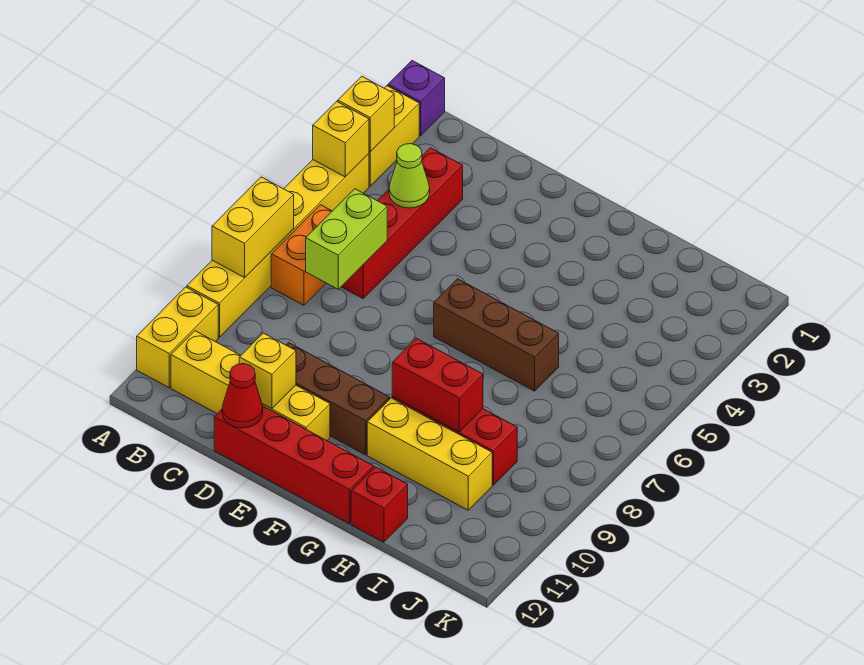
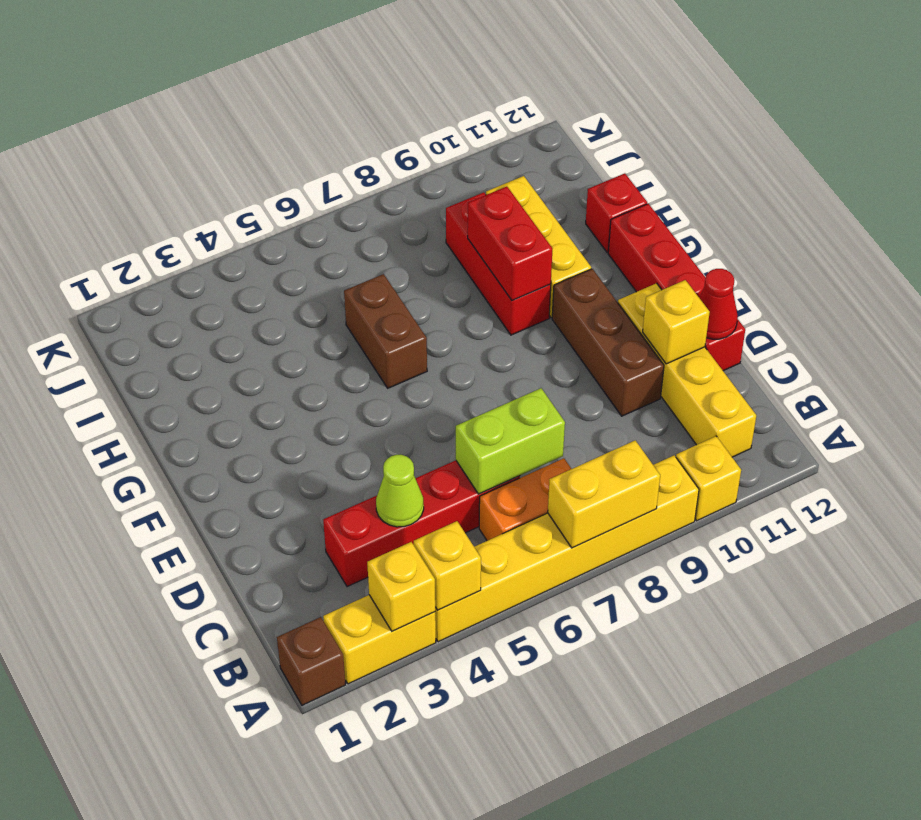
purple 1x1 brick [388,61,445,136] -> brown 1x1 brick [277,617,346,705]
yellow 1x2 brick [137,287,218,387] -> yellow 1x1 brick [676,436,741,521]
brown 1x3 brick [434,279,559,391] -> brown 1x2 brick [344,274,427,388]

